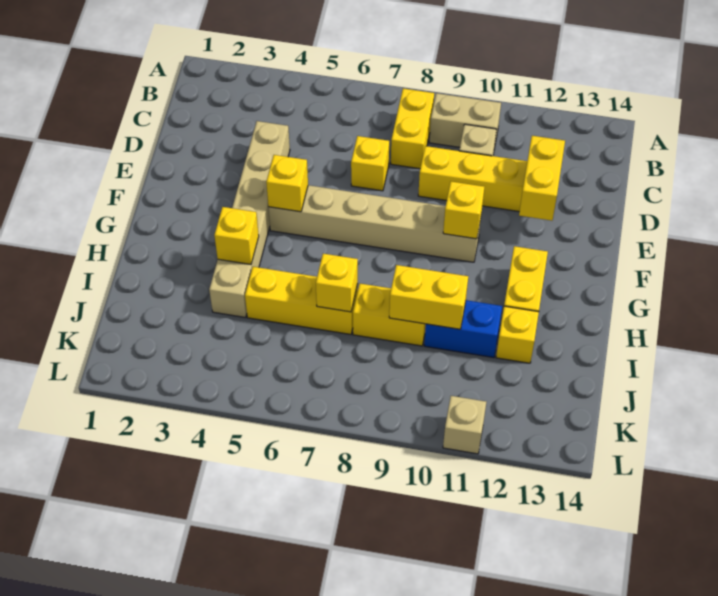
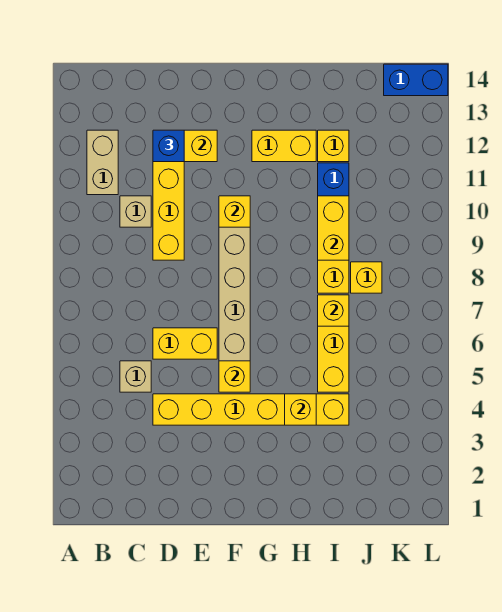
yellow 1x2 brick [391,88,434,169] -> yellow 1x2 brick moved to [153,328,217,359]
tan 1x2 brick [429,93,501,149] -> tan 1x2 brick moved to [87,130,118,195]
tan 1x6 brick [209,121,290,318] -> yellow 1x6 brick [153,394,349,425]
yellow 1x1 brick [351,136,389,191] -> yellow 1x1 brick moved to [351,262,382,293]
none -> blue 1x1 brick [153,130,184,162]
none -> blue 1x2 brick [384,64,448,96]
tan 1x1 brick [443,396,486,454] -> tan 1x1 brick moved to [120,361,151,392]

